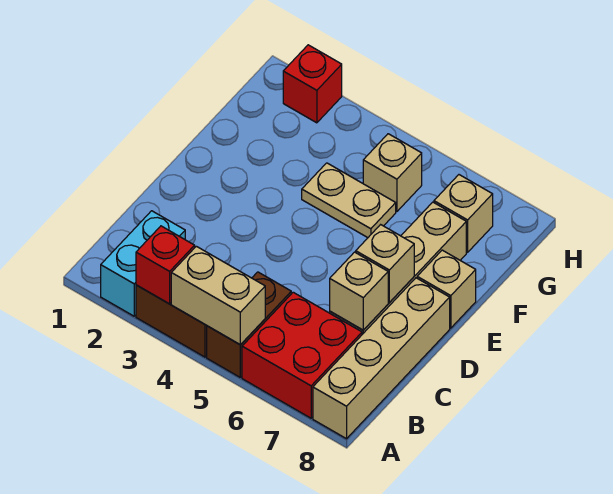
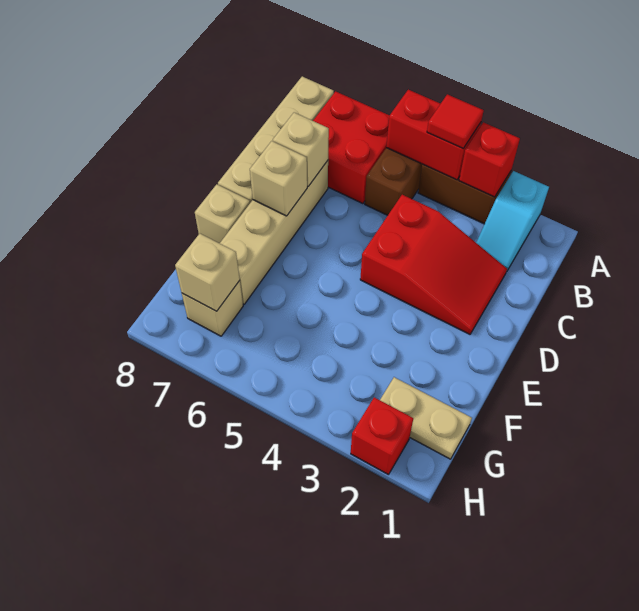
cyan 1x2 brick [101,211,185,316] -> cyan 1x2 slope [476,171,549,272]
tan 1x2 brick [171,246,265,345] -> red 1x2 brick [386,90,481,180]
none -> red 1x1 tile [427,94,484,148]
none -> red 2x3 slope [360,195,507,334]
tan 1x2 plate [302,163,396,238] -> tan 1x2 plate moved to [380,377,472,459]
tan 1x1 brick [363,134,422,212] -> tan 1x1 brick moved to [175,234,240,311]

